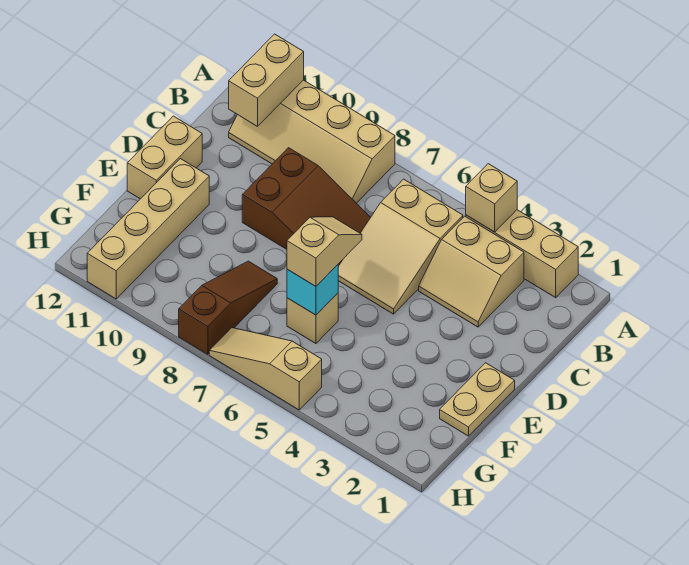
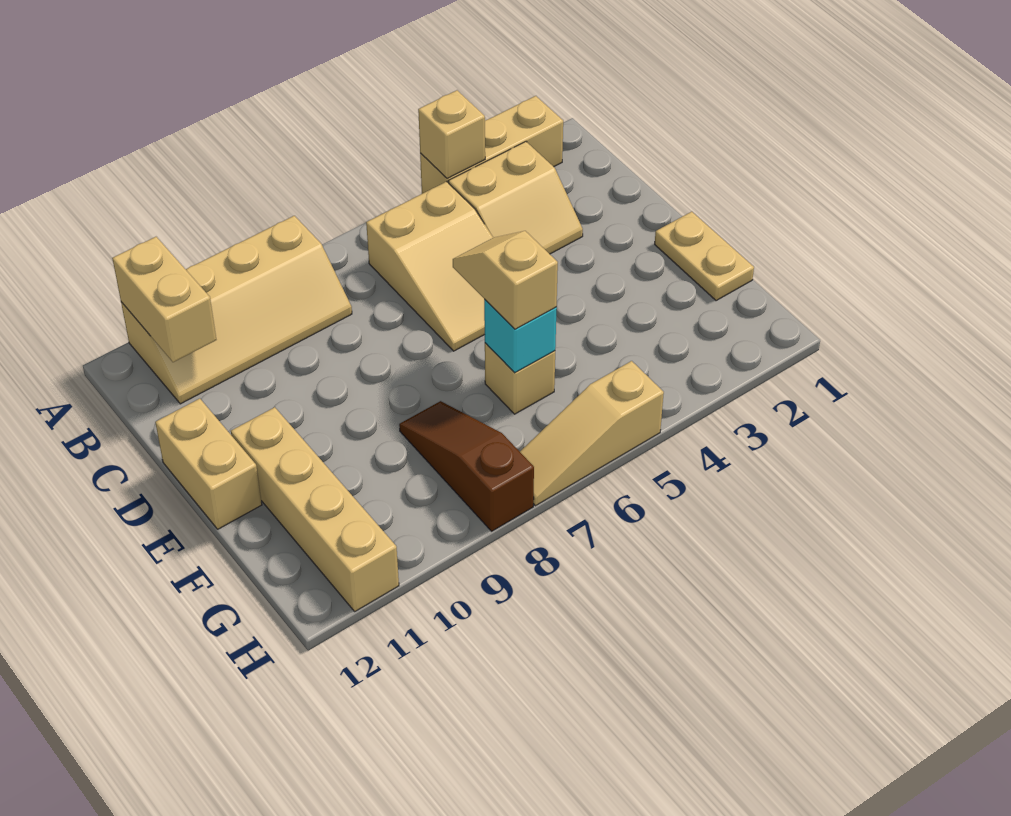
brown 2x3 slope [242,148,371,266] -> none

